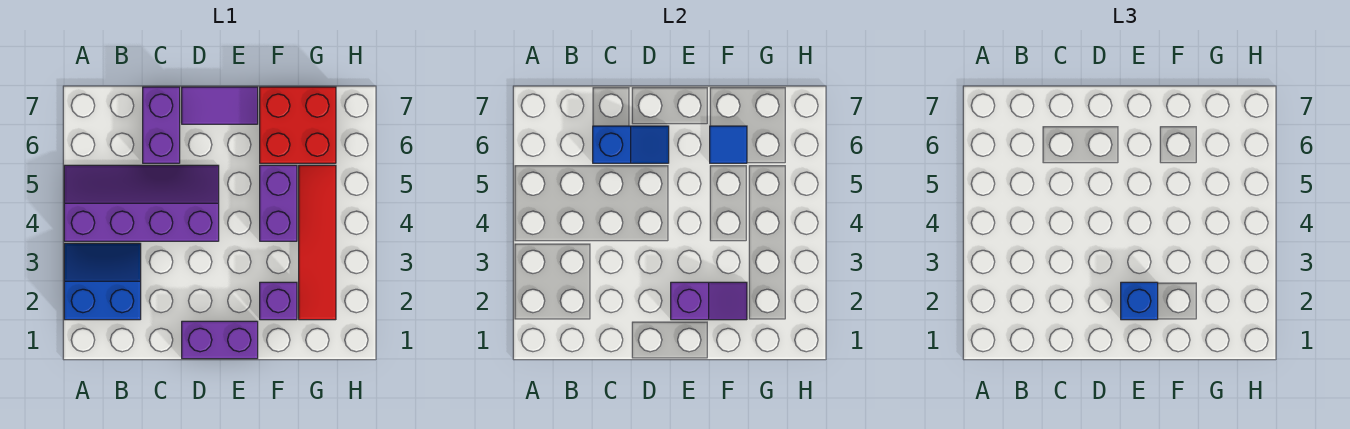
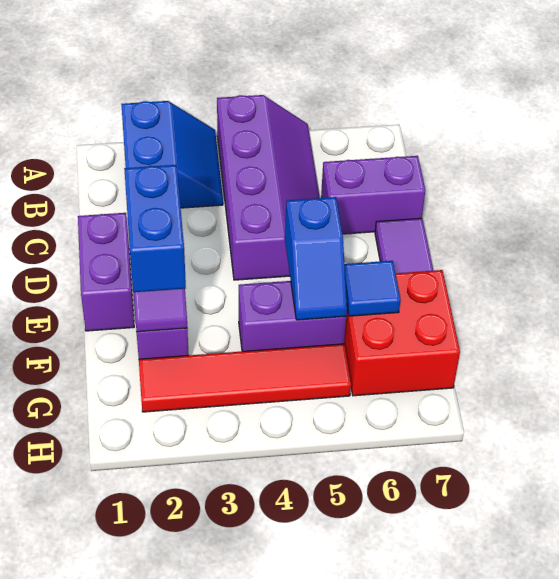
blue 1x2 slope [593,126,669,163] -> blue 1x2 slope moved to [285,197,347,320]
blue 1x1 brick [1121,282,1158,320] -> blue 1x2 brick [124,165,186,292]

